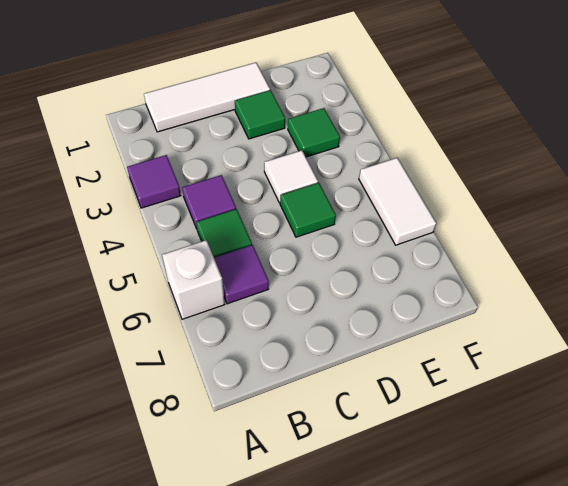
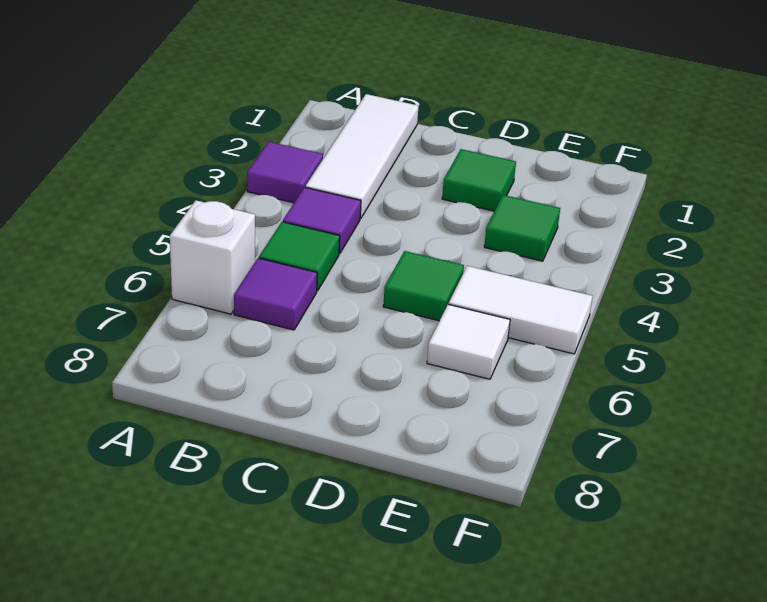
white 1x3 tile [144,63,270,132] -> white 1x3 tile turned to [306,94,418,218]
white 1x1 tile [264,150,318,203] -> white 1x1 tile moved to [427,304,510,379]
white 1x2 tile [359,158,436,245] -> white 1x2 tile turned to [449,266,592,354]

